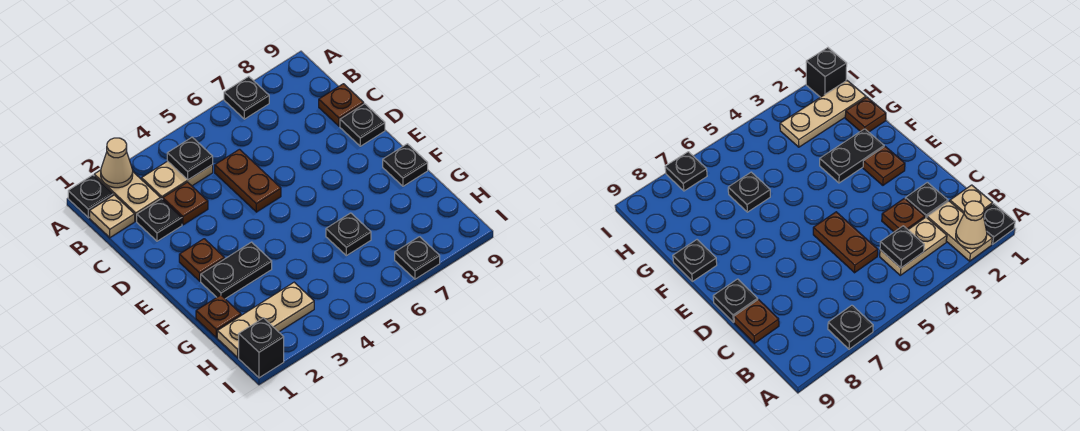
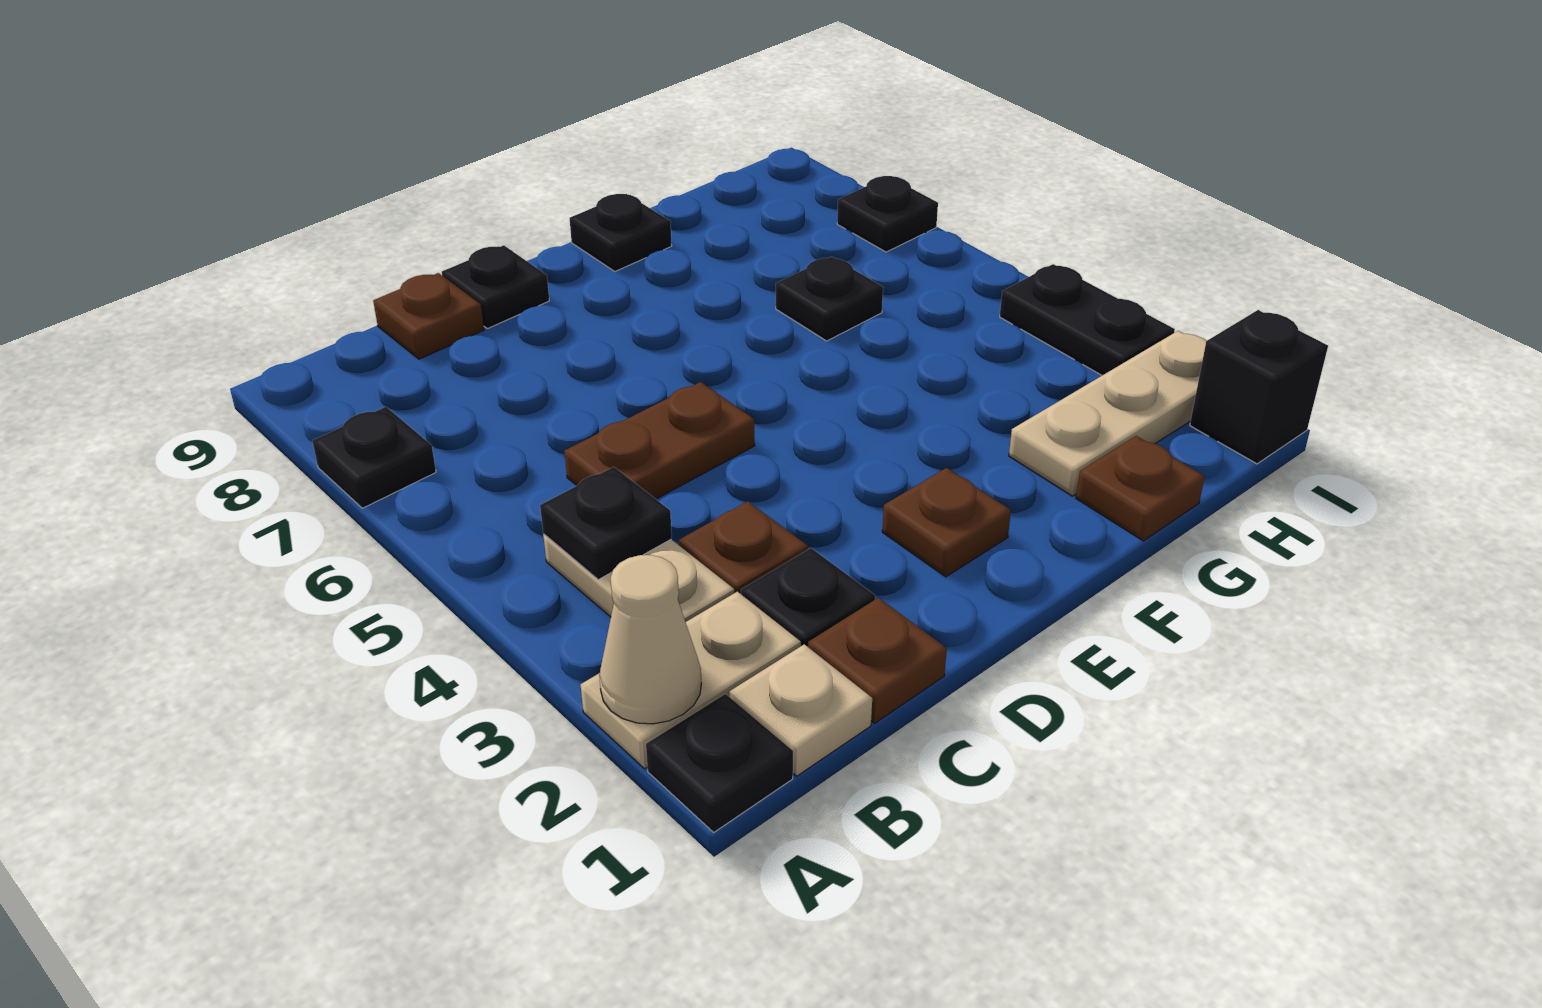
none -> brown 1x1 plate [808,598,947,723]
black 1x2 plate [201,242,272,299] -> black 1x2 plate moved to [1000,264,1175,375]
tan 1x3 plate [217,282,314,358] -> tan 1x3 plate turned to [1009,331,1206,496]

